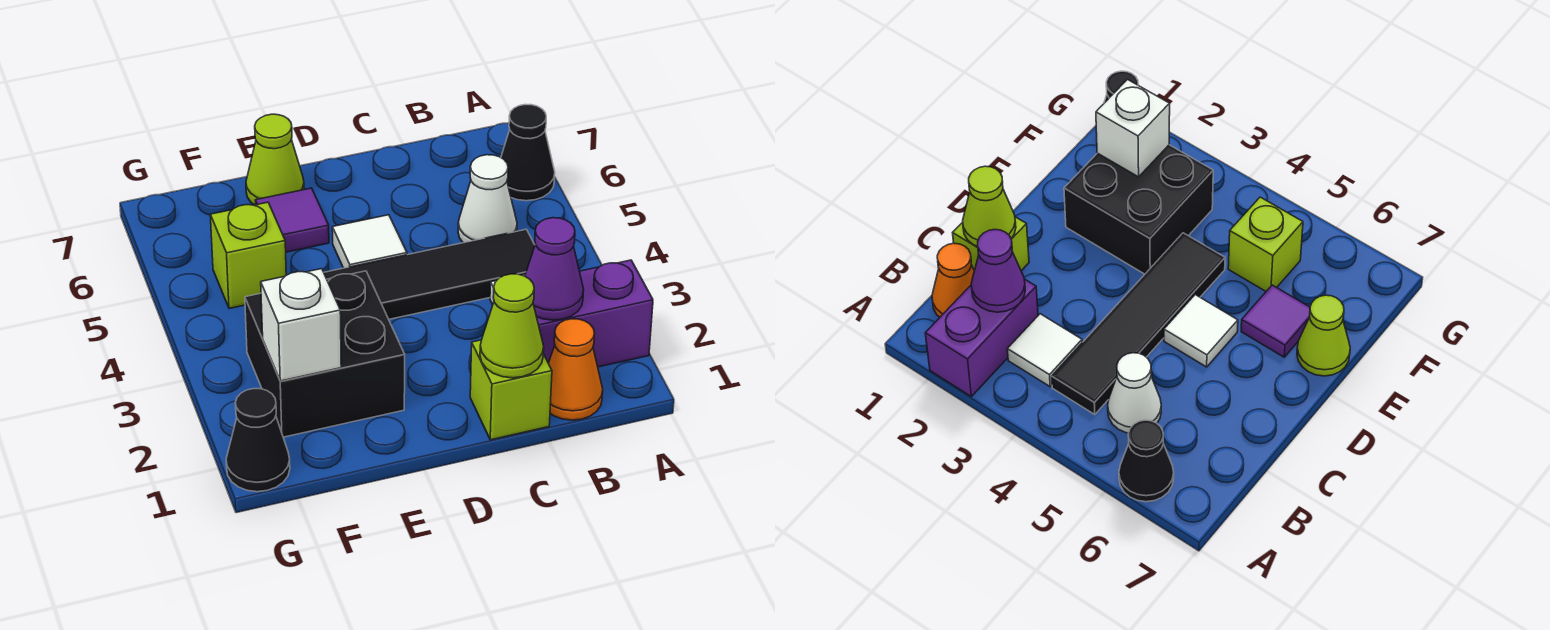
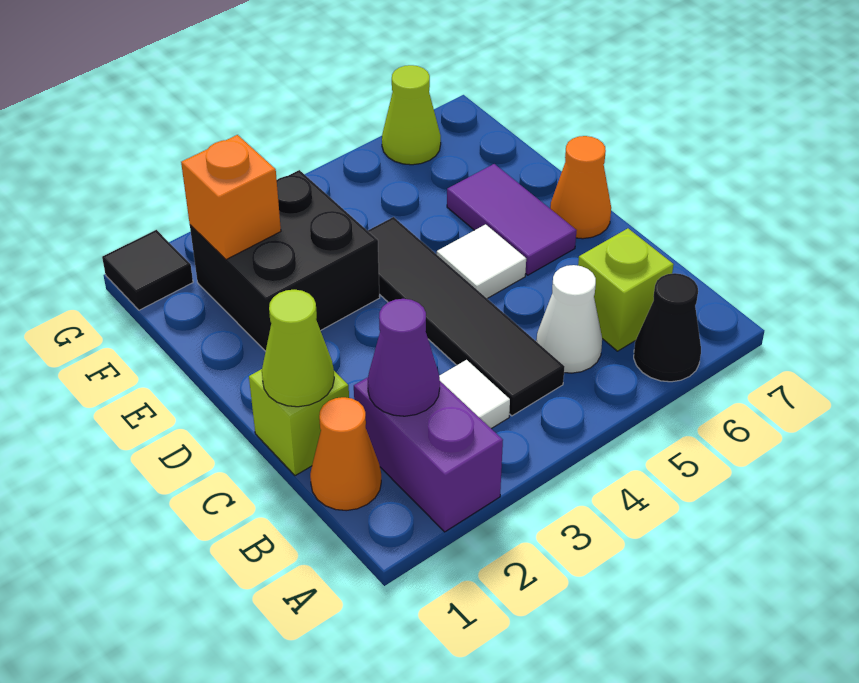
none -> orange 1x1 cone [550,136,611,239]
purple 1x1 tile [255,188,329,252] -> purple 1x2 tile [447,164,577,275]
lime 1x1 cone [246,114,304,205] -> lime 1x1 cone moved to [382,65,441,165]
white 1x1 brick [261,269,341,381] -> orange 1x1 brick [181,135,281,260]
lime 1x1 brick [210,202,286,308] -> lime 1x1 brick moved to [578,228,674,351]
black 1x1 cone [226,389,290,492] -> black 1x1 tile [102,230,193,310]

